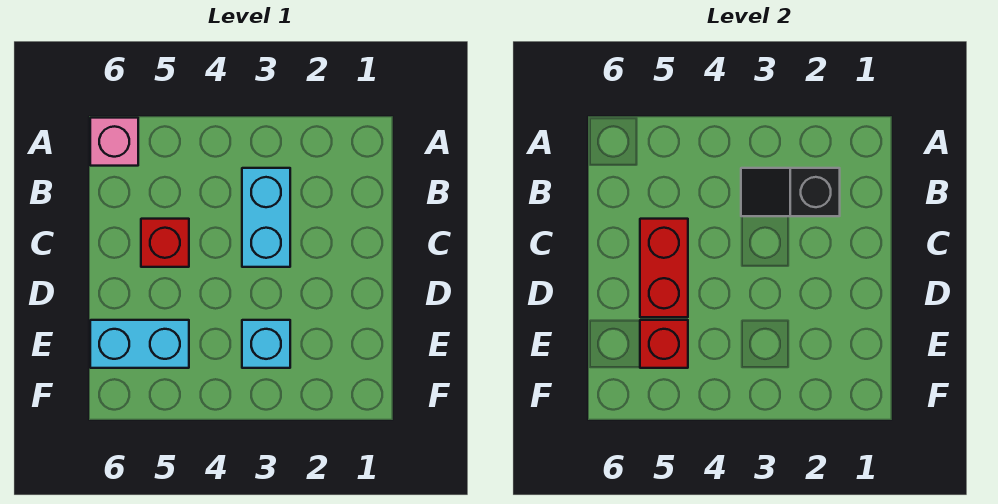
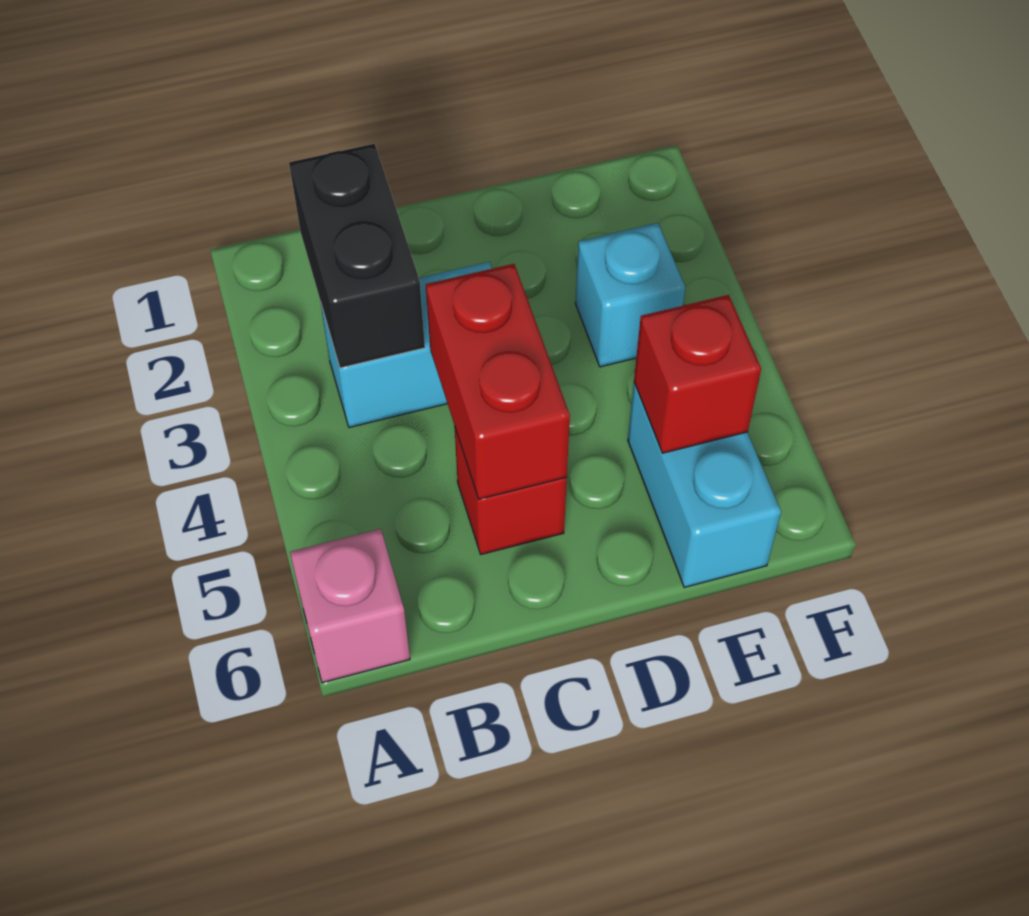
black 1x2 slope [741,168,840,216] -> black 1x2 brick [289,144,425,368]
red 1x2 brick [640,219,688,317] -> red 1x2 brick turned to [426,264,570,499]

